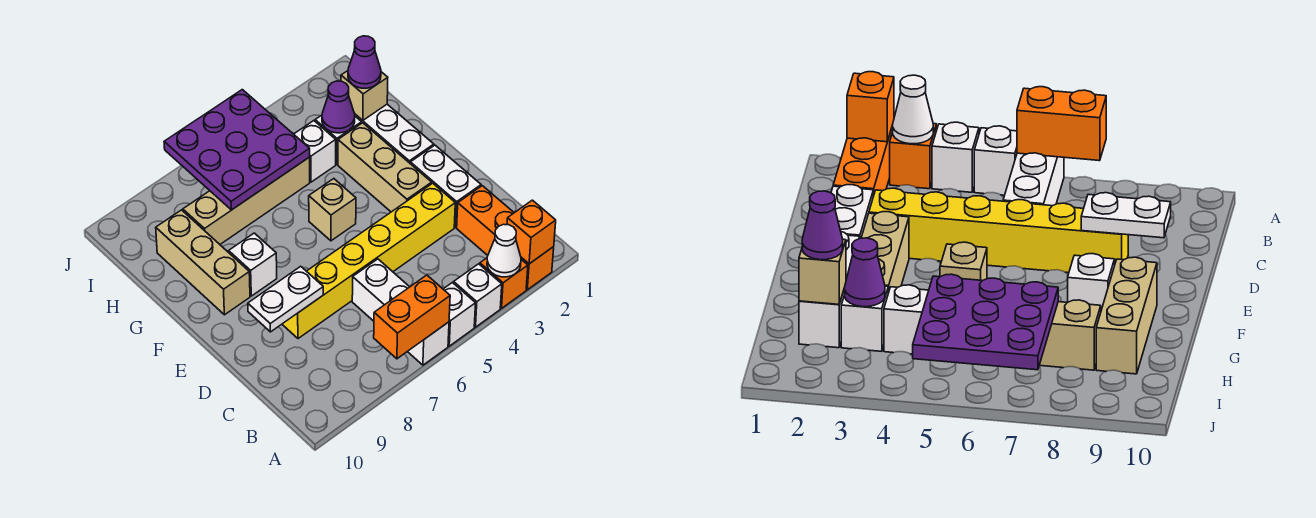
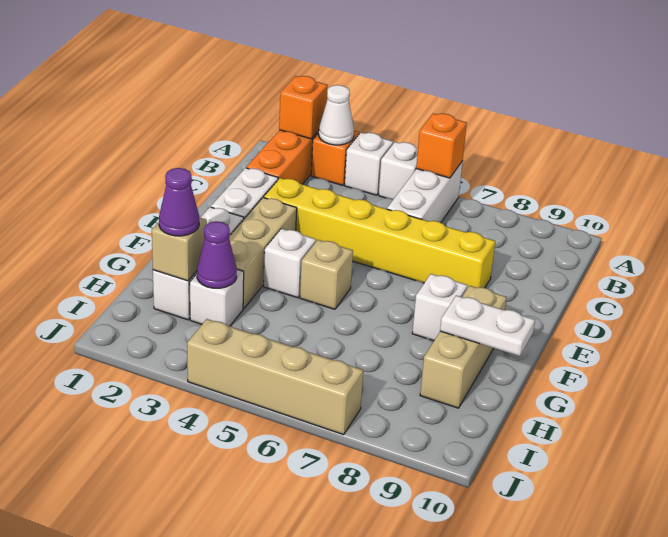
orange 1x2 brick [374,275,450,359] -> orange 1x1 brick [416,113,467,178]
white 1x2 plate [248,266,323,332] -> white 1x2 plate moved to [440,295,535,356]
white 1x1 brick [294,121,336,182] -> white 1x1 brick moved to [264,229,316,298]
tan 1x4 brick [183,157,310,244] -> tan 1x4 brick moved to [187,319,363,435]
purple 3x3 plate [164,90,310,210] -> none

